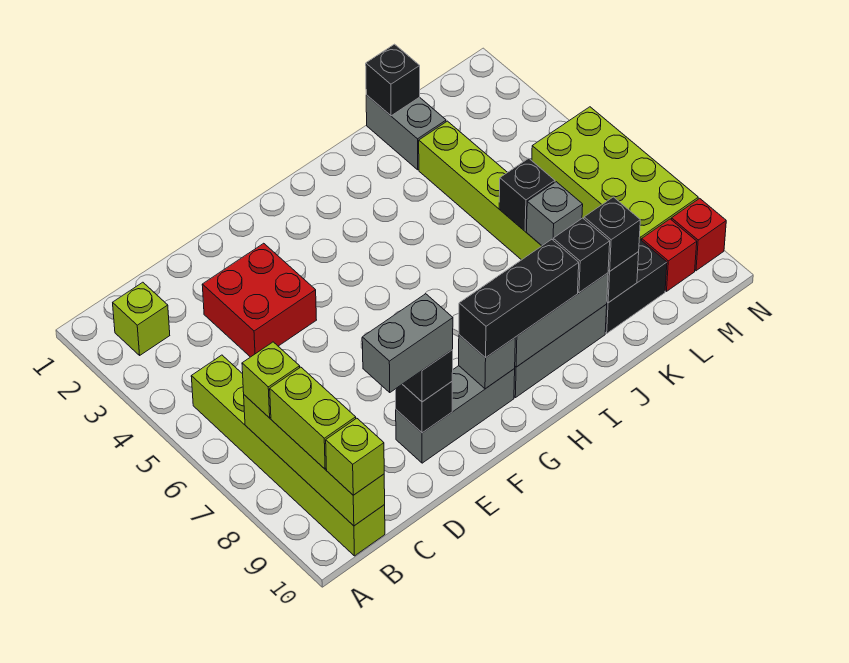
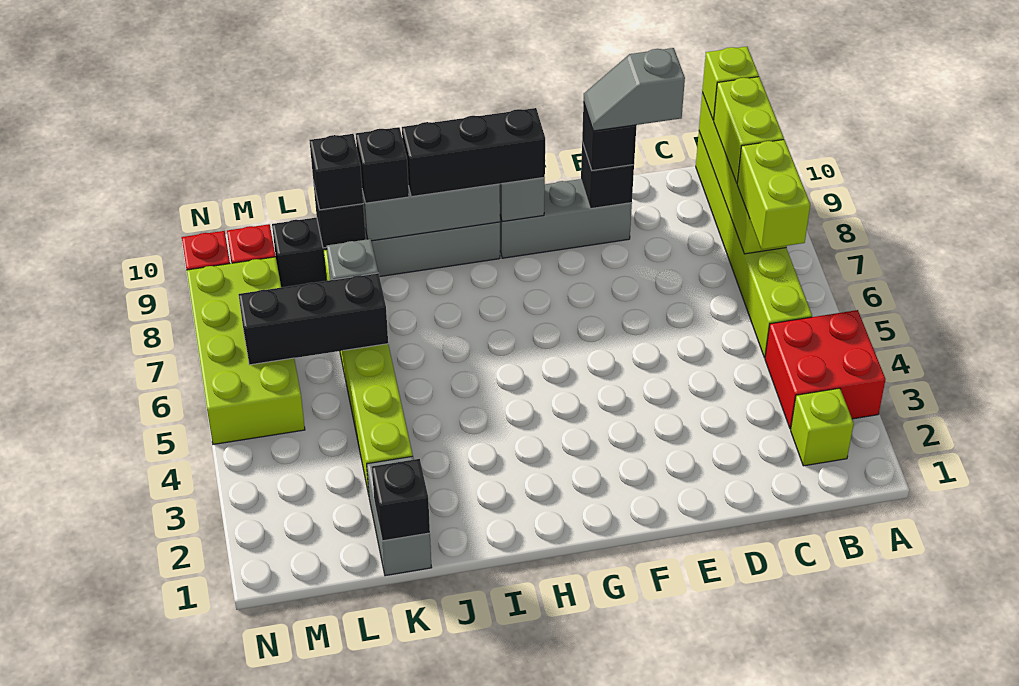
lime 1x1 brick [242,342,300,418] -> lime 1x2 brick [737,140,810,249]
red 2x2 brick [202,243,316,357] -> red 2x2 brick moved to [765,310,886,429]
grey 1x2 brick [362,294,453,392] -> grey 1x2 slope [584,48,685,131]
black 1x1 brick [499,158,555,231] -> black 1x3 brick [239,273,388,365]

